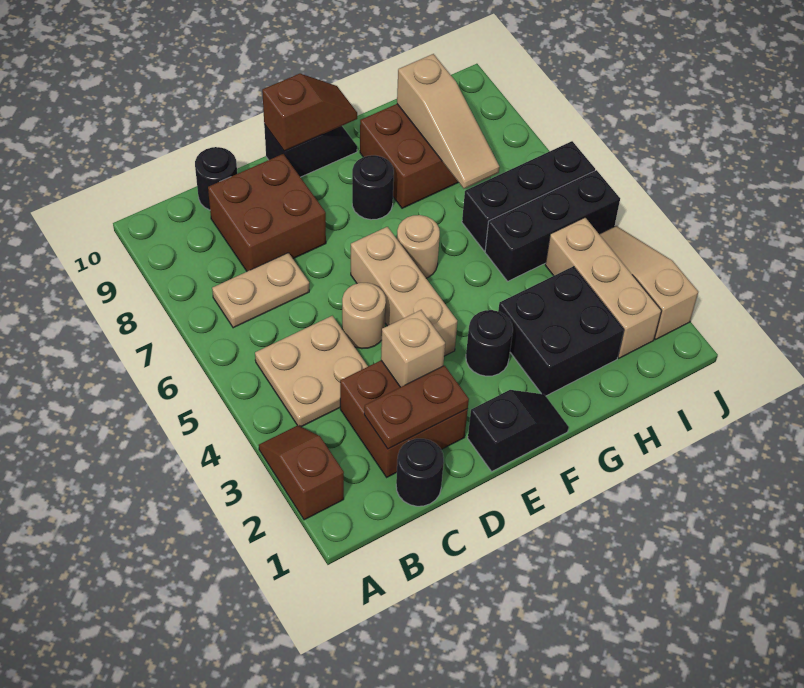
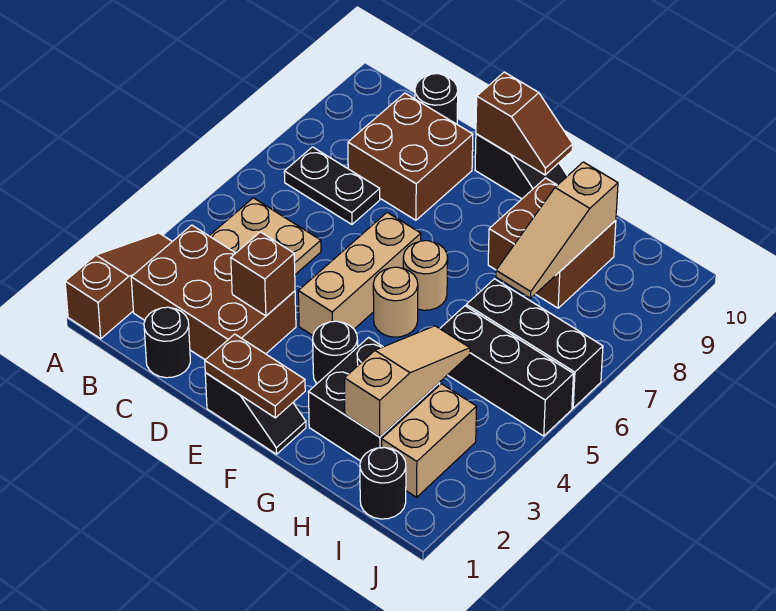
brown 1x2 slope [259,425,344,520] -> brown 1x3 slope [65,233,172,339]
tan 1x2 plate [212,253,309,328] -> black 1x2 plate [284,147,380,224]
brown 2x2 brick [340,361,468,477] -> brown 2x3 brick [131,225,296,360]
brown 1x2 plate [364,366,469,449] -> brown 1x2 plate moved to [205,334,305,418]
tan 1x1 brick [381,310,445,387] -> brown 1x1 brick [231,232,295,316]
tan 1x1 round brick [342,283,386,349] -> tan 1x1 round brick moved to [373,267,418,337]
black 1x1 round brick [352,155,394,220] -> black 1x1 round brick moved to [360,448,406,519]
tan 1x3 brick [545,218,661,358] -> tan 1x2 brick [382,384,477,497]
tan 1x3 slope [599,226,698,339] -> tan 1x3 slope moved to [344,326,470,437]

